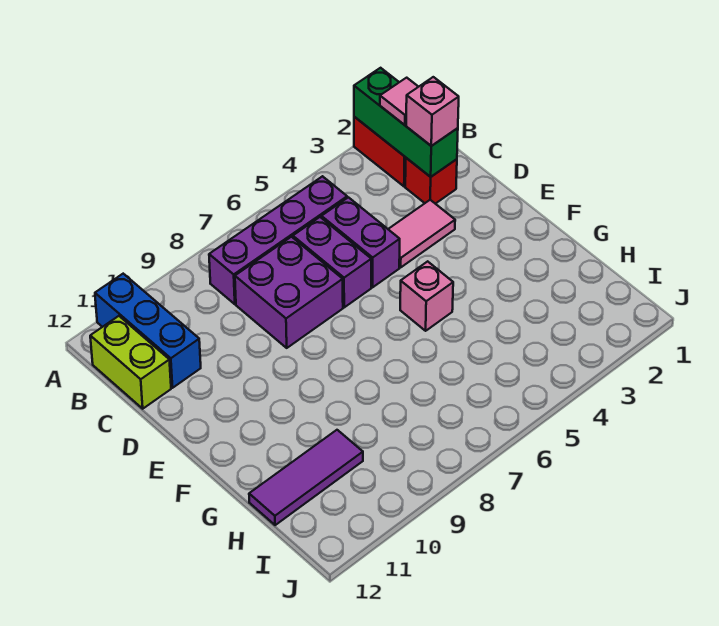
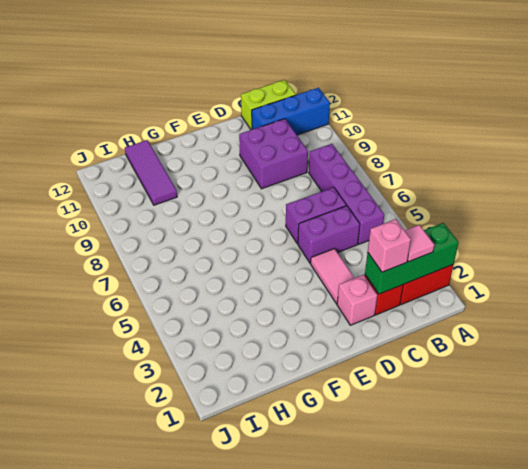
purple 2x2 brick [235,237,343,348] -> purple 2x2 brick moved to [239,119,308,189]
pink 1x1 brick [400,261,453,331] -> pink 1x1 brick moved to [337,275,377,325]

